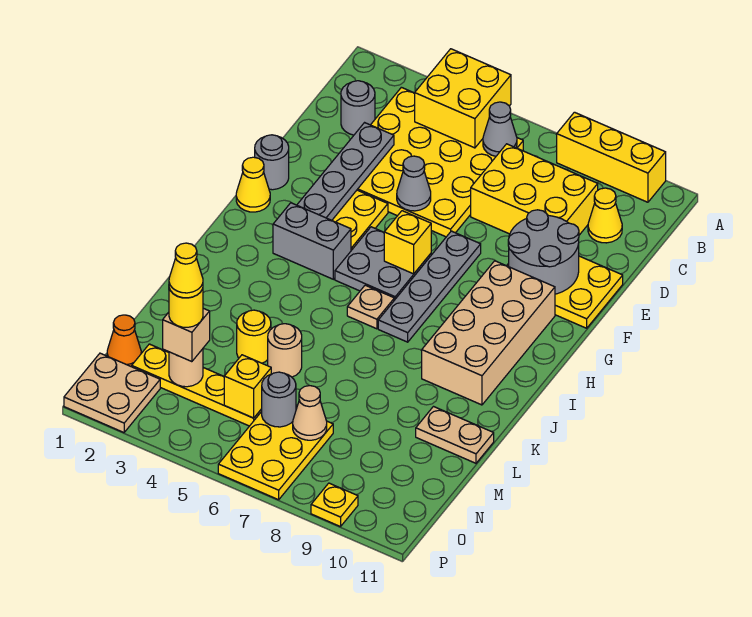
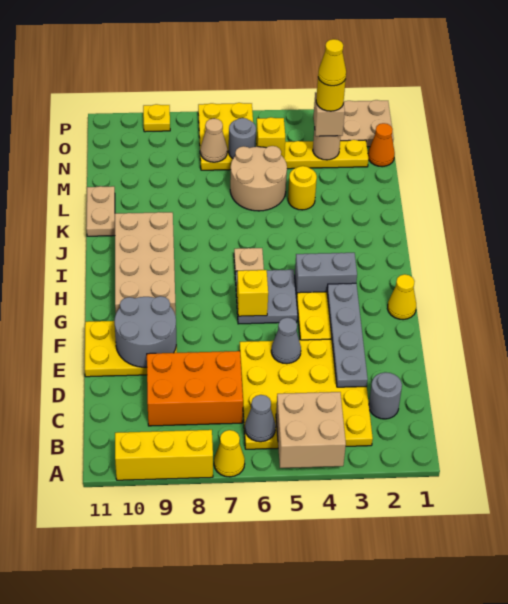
yellow 2x2 brick [415,49,511,148] -> tan 2x2 brick [276,392,346,468]
yellow 2x3 brick [471,144,598,235] -> orange 2x3 brick [147,351,243,426]
yellow 1x1 cone [588,188,622,243] -> yellow 1x1 cone moved to [214,430,245,477]
grey 1x1 round brick [255,135,289,190] -> none
grey 1x4 plate [378,231,481,342] -> none
tan 1x1 round brick [268,324,302,377] -> tan 2x2 round brick [230,146,287,211]
tan 1x2 plate [416,407,494,463] -> tan 1x2 plate turned to [86,186,115,236]

